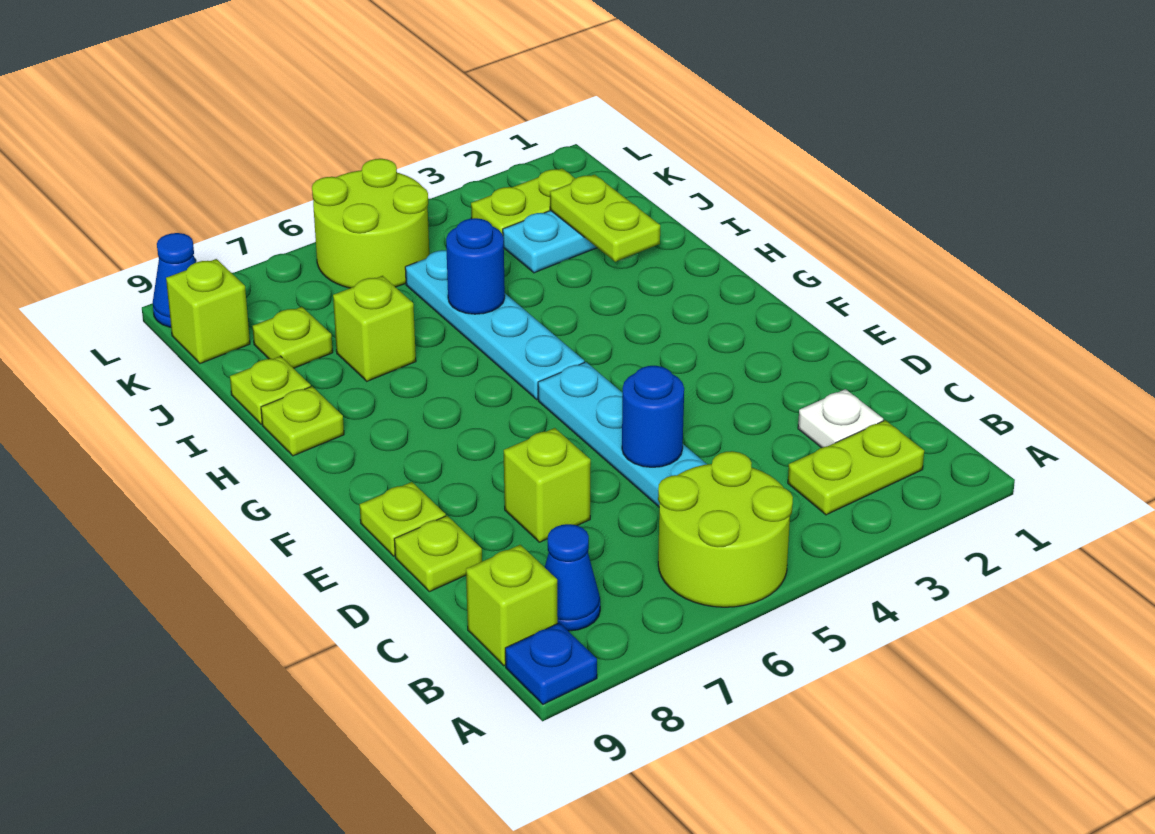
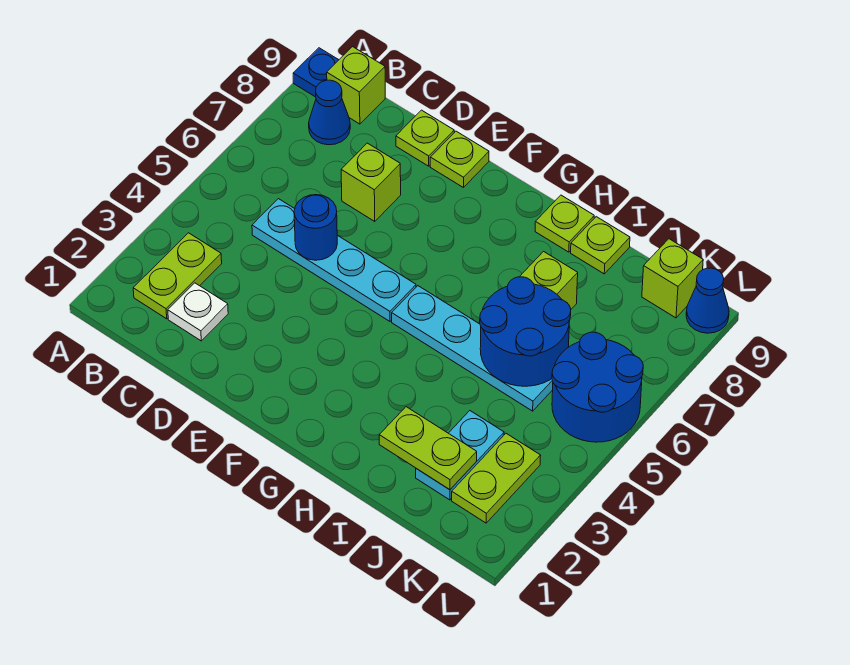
lime 2x2 round brick [658,451,793,607] -> none
blue 1x1 round brick [446,218,505,314] -> blue 2x2 round brick [480,277,571,386]
lime 1x1 plate [252,307,333,368] -> none
lime 2x2 round brick [312,159,429,288] -> blue 2x2 round brick [552,332,643,442]

